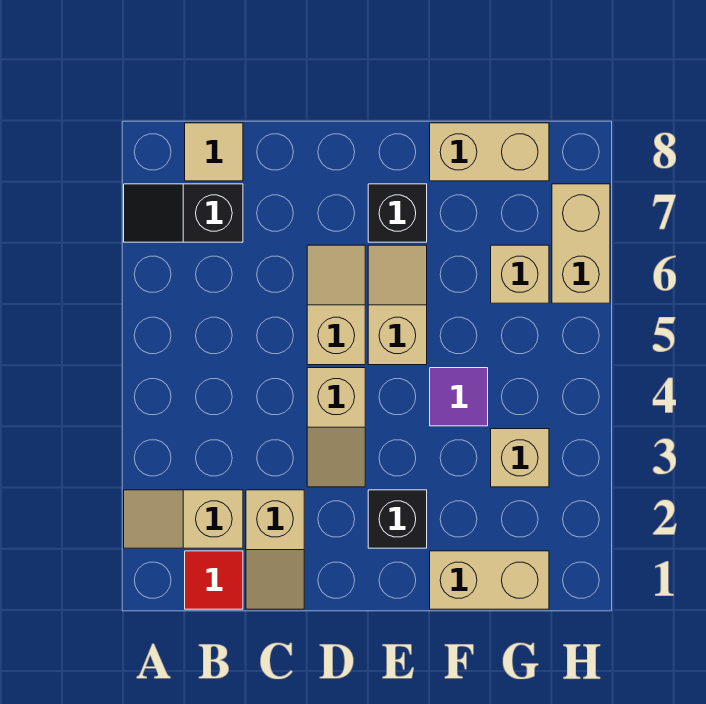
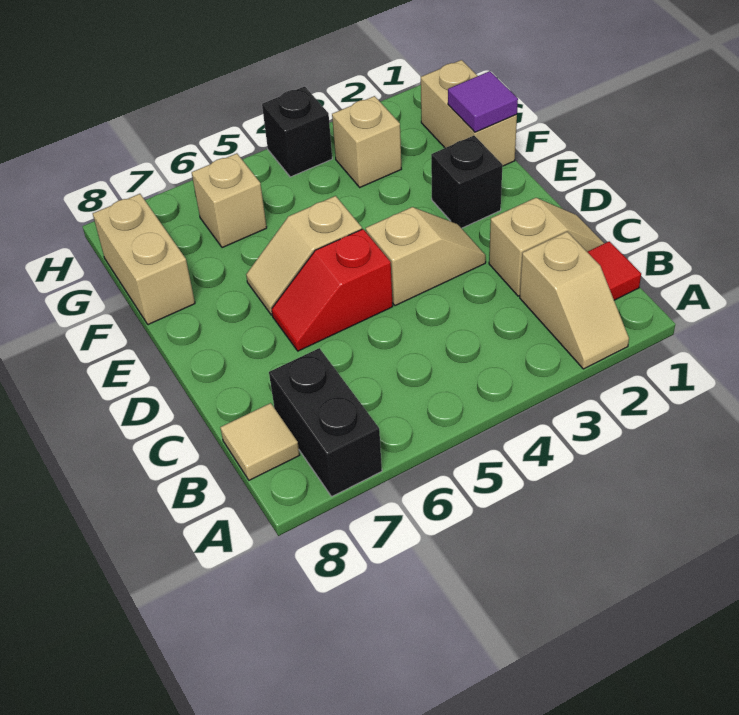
black 1x2 slope [124,184,243,242] -> black 1x2 brick [269,348,382,496]
tan 1x2 slope [307,245,365,365] -> red 1x2 slope [272,229,393,351]
black 1x1 brick [368,184,427,242] -> black 1x1 brick moved to [262,86,332,177]
purple 1x1 tile [430,368,488,426] -> purple 1x1 tile moved to [448,71,518,132]
tan 1x2 brick [552,184,610,303] -> none

